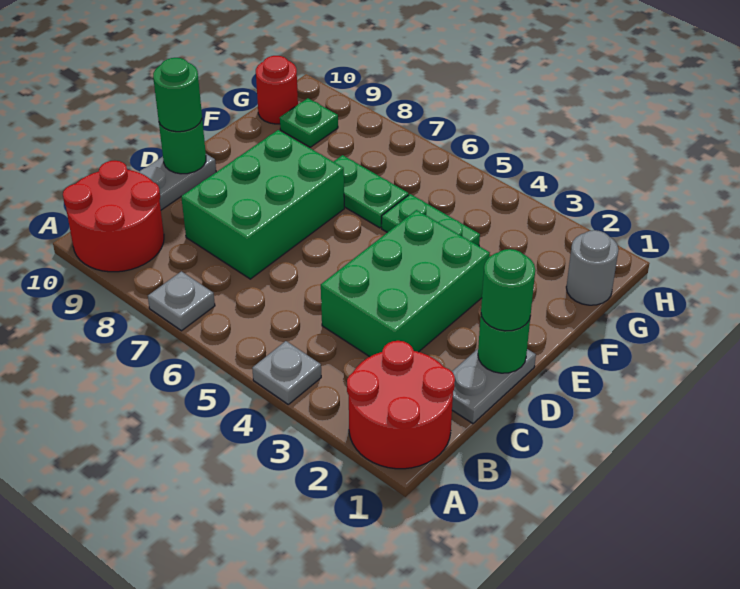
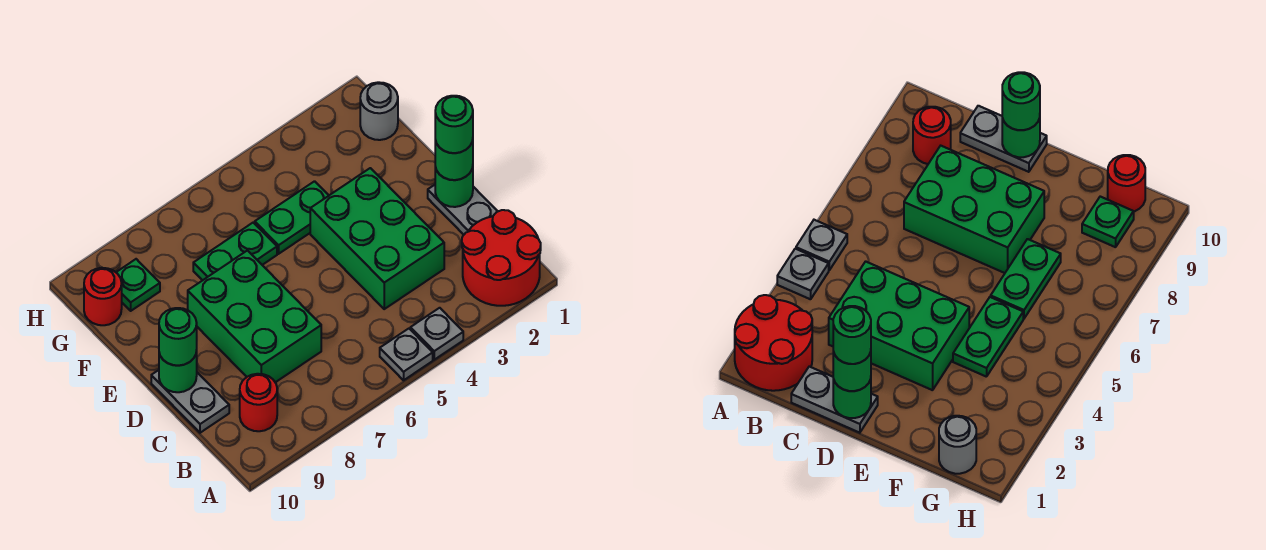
grey 1x1 plate [148,271,215,331] -> grey 1x1 plate moved to [380,329,433,380]
red 2x2 round brick [63,161,164,272] -> red 1x1 round brick [240,374,277,431]
none -> green 1x1 round brick [435,96,473,153]

